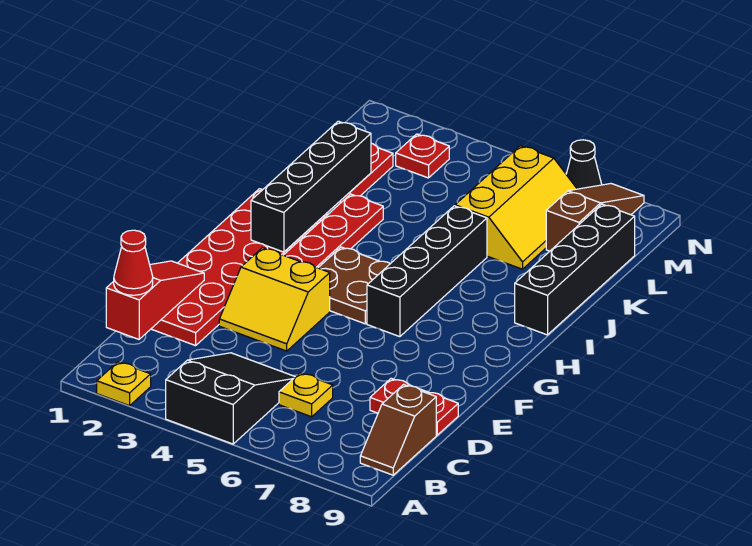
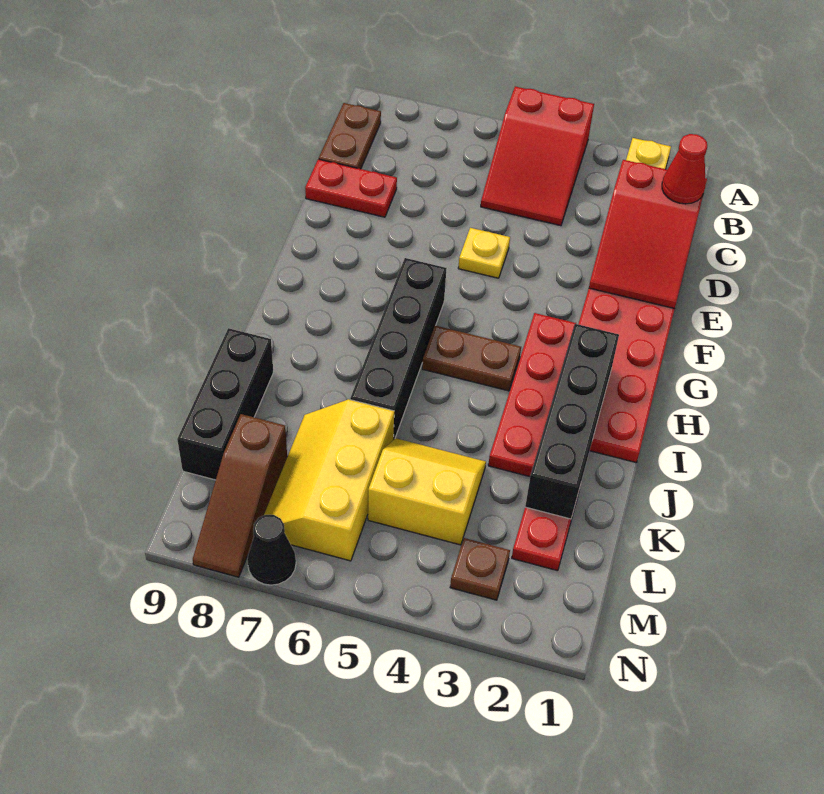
black 2x3 slope [166,353,295,444] -> red 2x3 slope [481,87,594,226]
brown 1x2 slope [360,385,436,475] -> brown 1x2 plate [319,103,381,169]
red 1x3 slope [106,261,204,339] -> red 2x3 slope [589,160,707,309]
yellow 1x1 plate [279,373,333,417] -> yellow 1x1 plate moved to [458,228,510,278]
yellow 2x2 slope [219,248,330,351] -> yellow 2x2 slope moved to [368,438,486,545]
brown 2x2 plate [318,247,390,324] -> brown 1x2 plate [422,326,521,391]
black 1x4 brick [515,204,635,335] -> black 1x3 brick [177,328,273,480]
red 1x1 plate [396,134,449,178] -> brown 1x1 plate [450,538,510,600]

